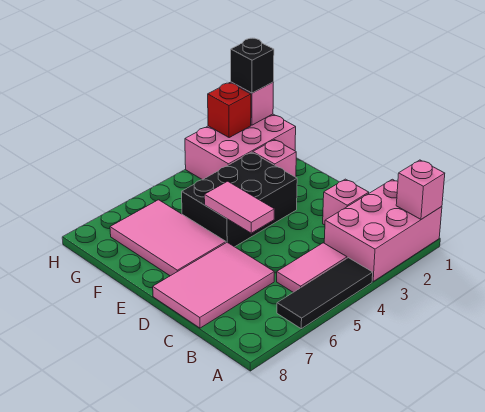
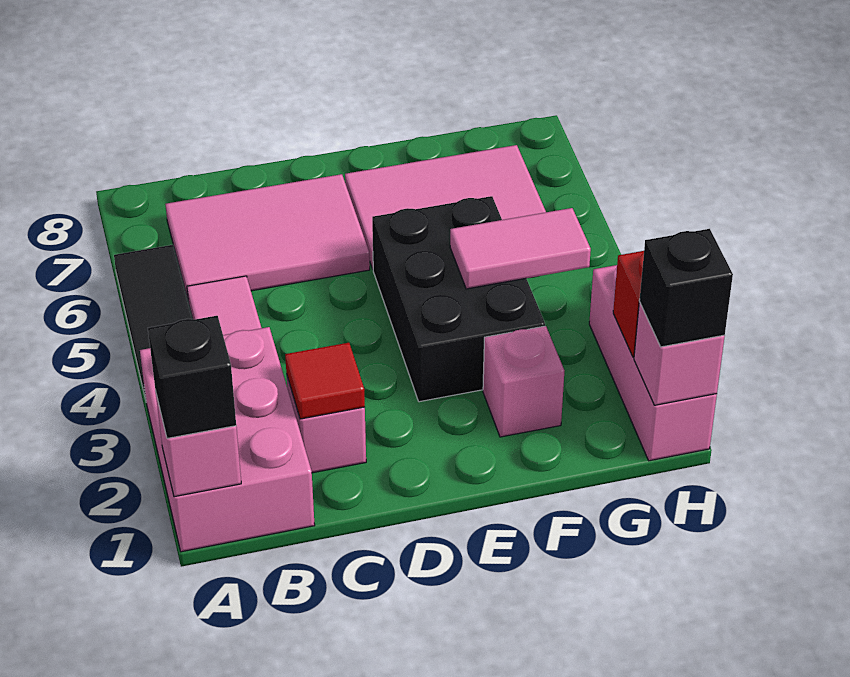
none -> black 1x1 brick [148,316,236,438]
none -> red 1x1 tile [285,343,365,419]
pink 2x3 tile [153,242,274,328] -> pink 2x3 tile turned to [165,174,370,300]
pink 1x2 tile [204,181,274,233] -> pink 1x2 tile moved to [450,208,591,289]
pink 2x3 brick [185,114,296,180] -> pink 1x3 brick [589,265,717,461]

